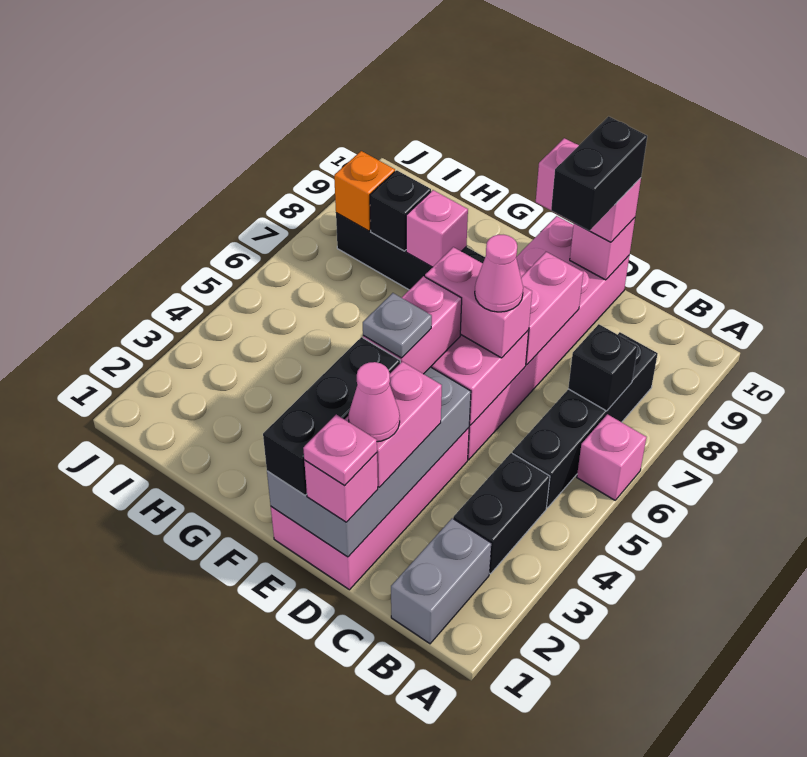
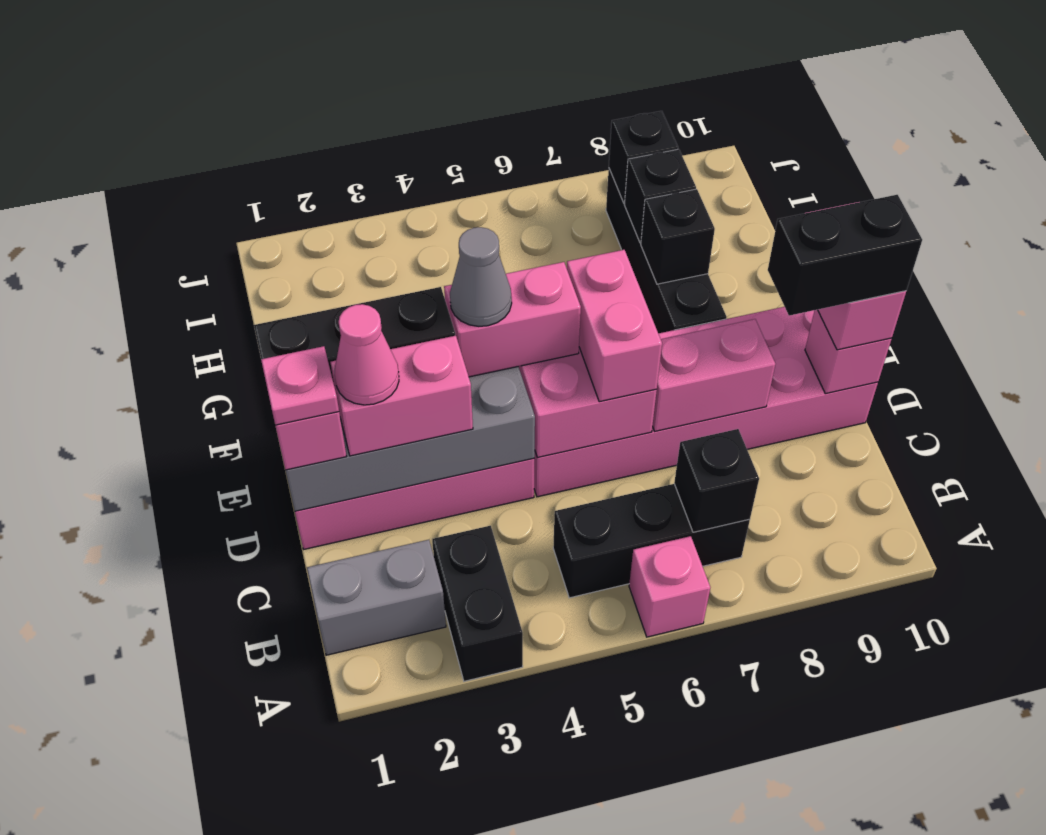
black 1x2 brick [453,453,550,574] -> black 1x2 brick turned to [432,526,523,681]
black 1x4 brick [512,332,658,508] -> black 1x3 brick [553,484,750,598]
pink 1x1 cone [475,235,523,312] -> none
grey 1x1 plate [363,293,432,358] -> grey 1x1 cone [450,227,512,326]
pink 1x1 brick [406,190,468,267] -> black 1x1 brick [641,189,715,284]
orange 1x1 brick [334,151,395,231] -> black 1x1 brick [609,111,678,203]

